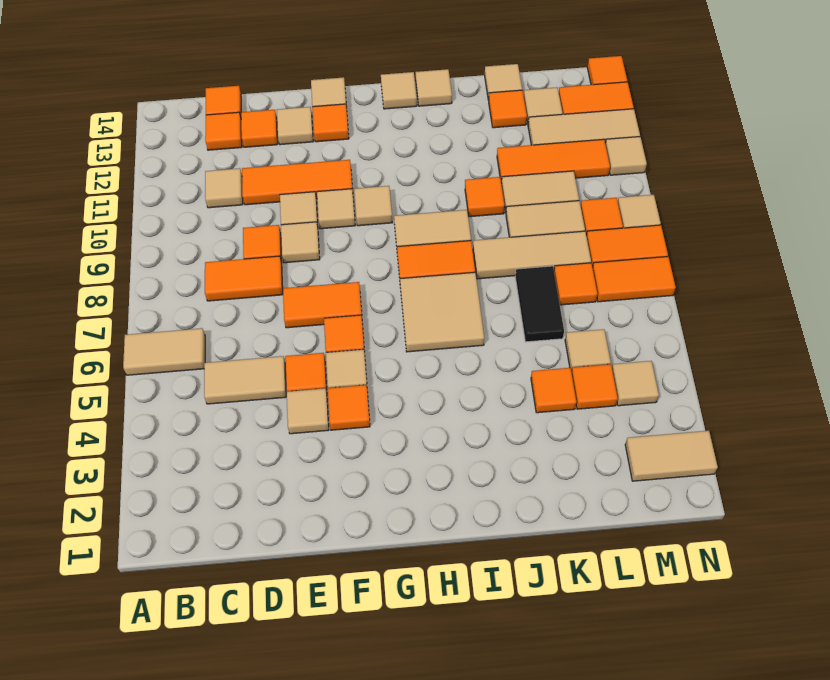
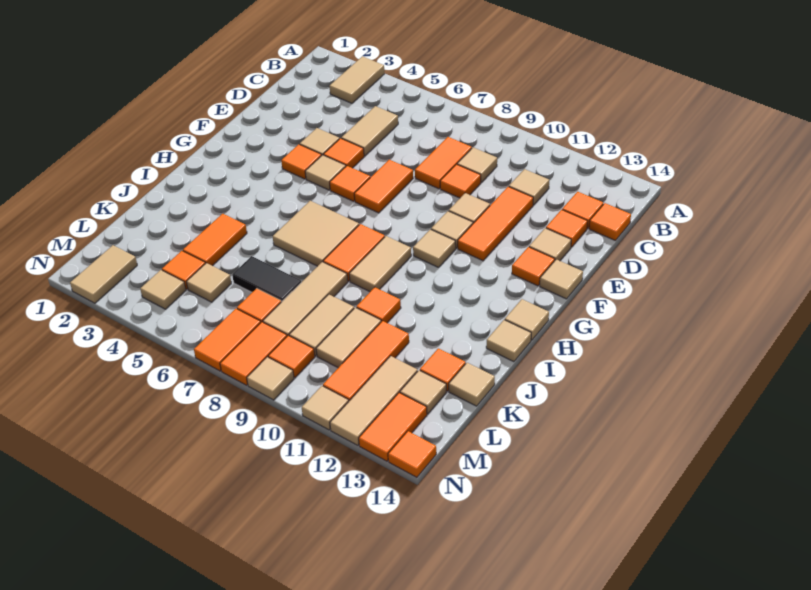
tan 1x2 tile [123,328,205,375] -> tan 1x2 tile moved to [330,56,385,103]
tan 1x1 tile [281,222,320,263] -> tan 1x1 tile moved to [457,148,497,183]
orange 1x1 tile [531,368,576,413] -> orange 1x2 tile [183,214,247,266]

